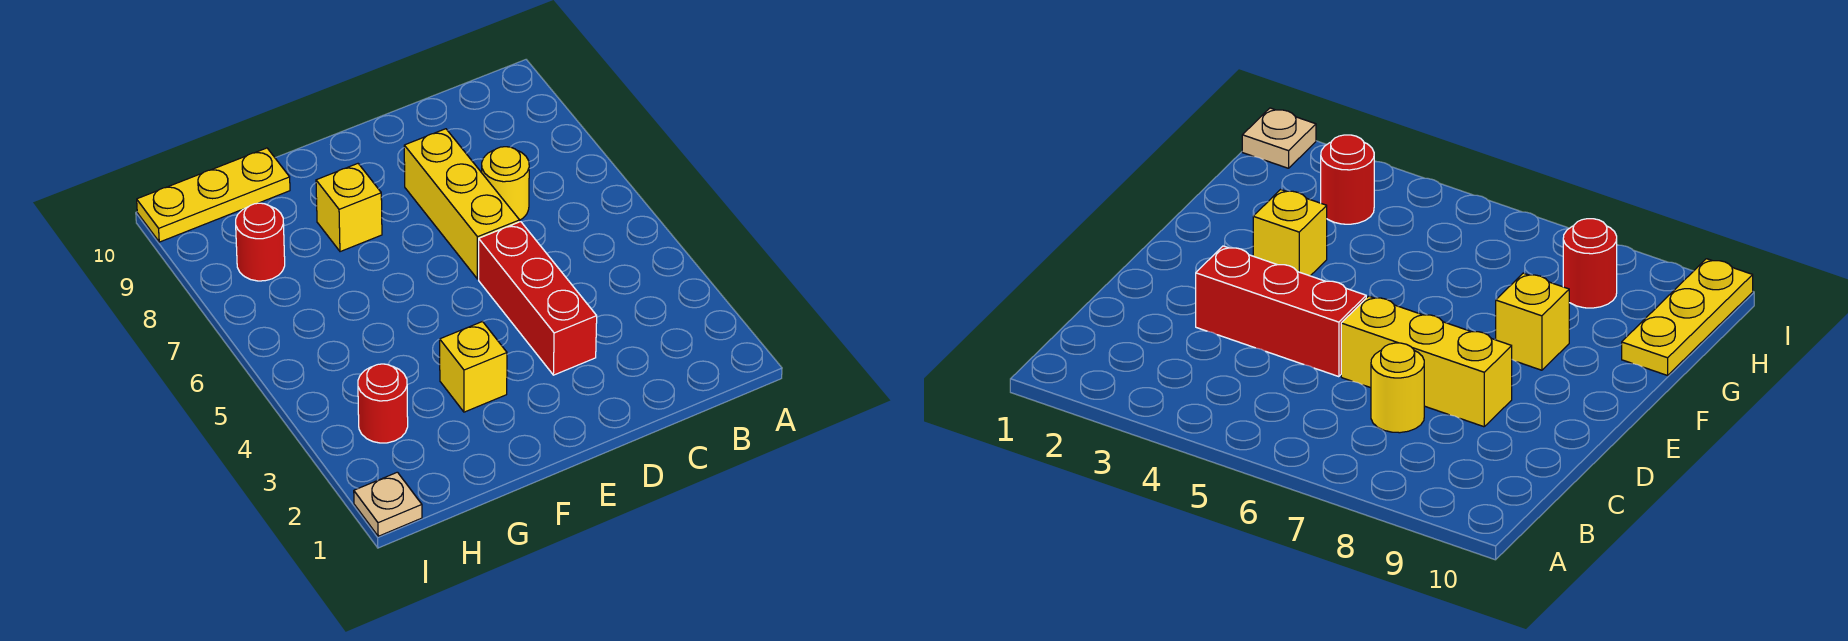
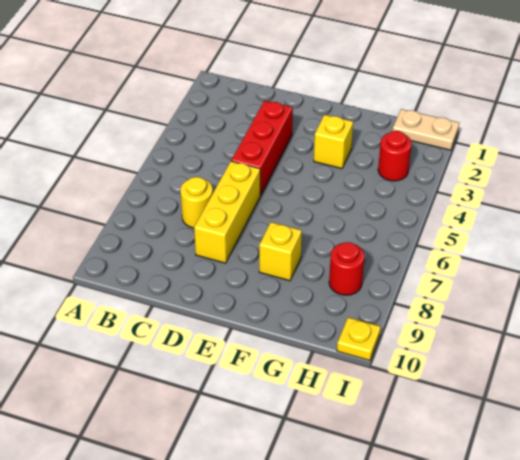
yellow 1x3 plate [137,148,290,242] -> yellow 1x1 plate [337,317,381,361]
tan 1x1 plate [354,472,422,536] -> tan 1x2 plate [393,109,459,150]

